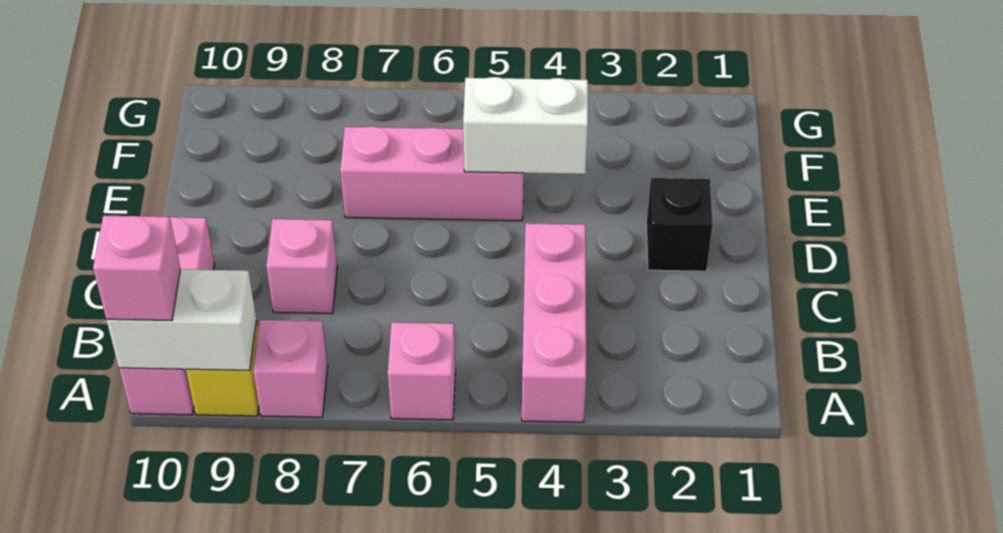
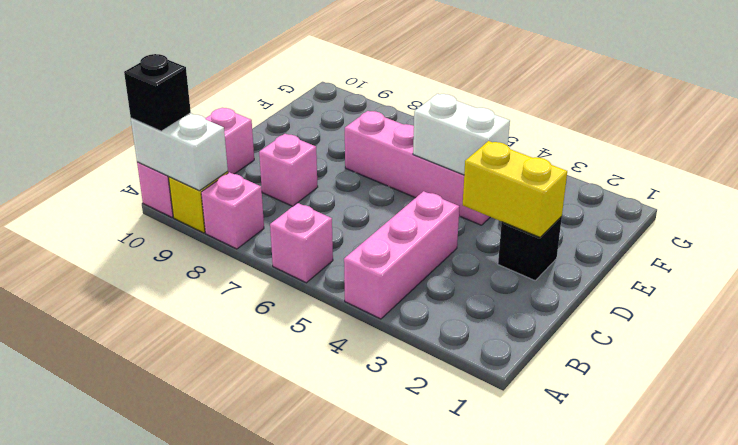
pink 1x1 brick [93,216,180,321] -> black 1x1 brick [124,54,191,131]
none -> yellow 1x2 brick [463,141,567,237]
pink 1x3 brick [340,126,524,221] -> pink 1x4 brick [345,111,490,225]

